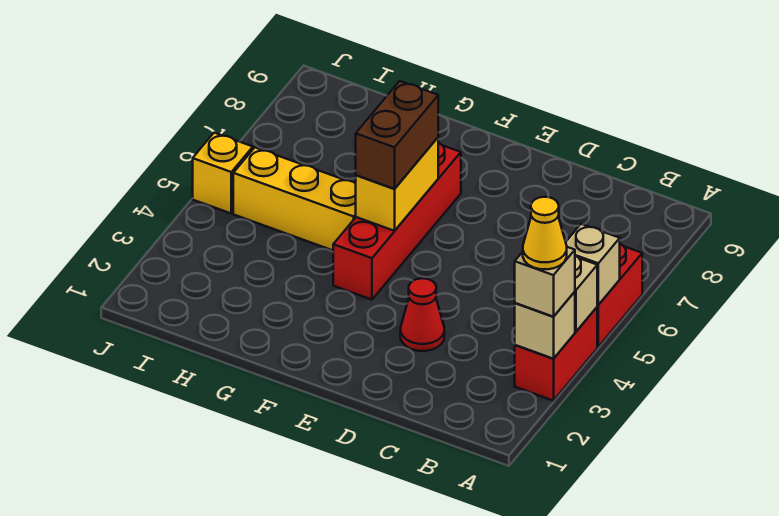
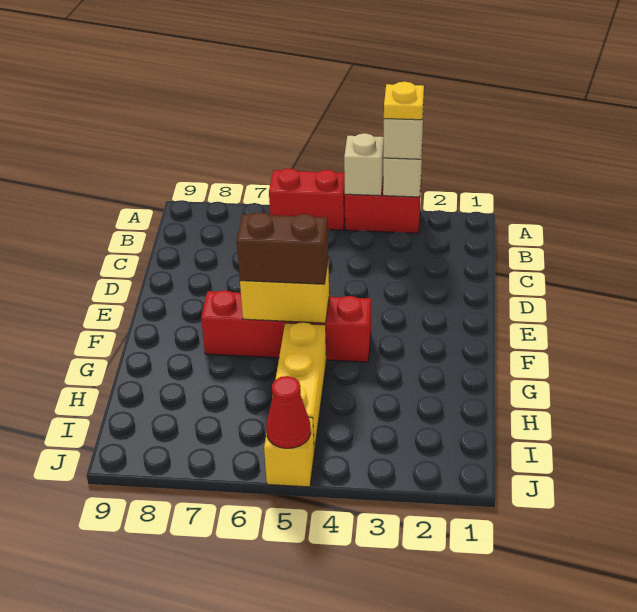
yellow 1x1 cone [523,197,567,269] -> yellow 1x1 plate [384,82,424,120]
tan 1x1 brick [566,224,620,305] -> none
red 1x1 cone [400,278,444,351] -> red 1x1 cone moved to [266,376,311,448]

